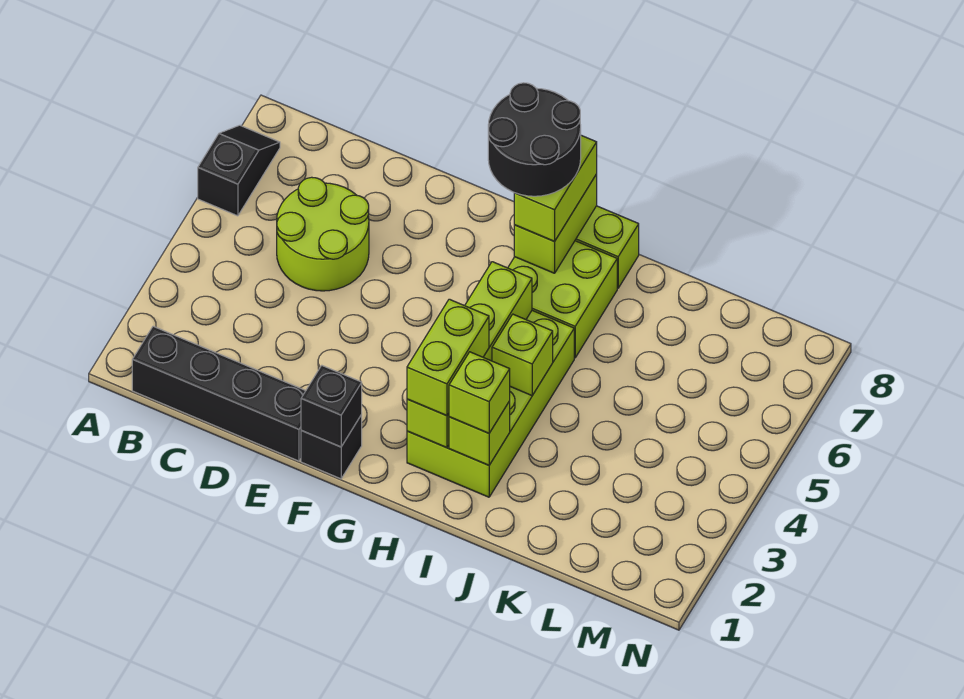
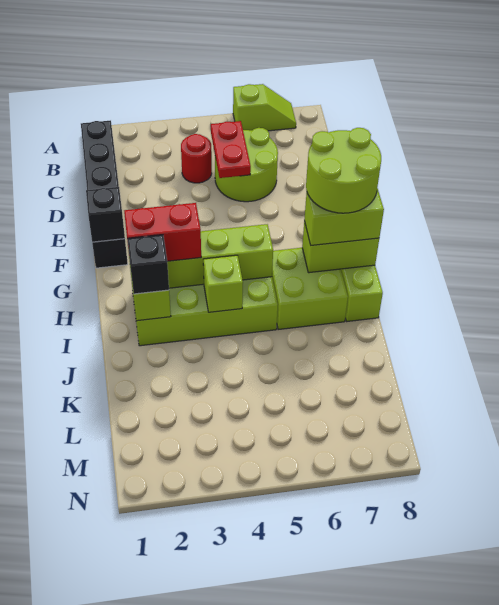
black 1x2 slope [198,125,280,216] -> lime 1x2 slope [233,84,296,131]
none -> red 1x1 round brick [181,134,212,183]
none -> red 1x2 plate [211,121,251,178]
black 2x2 round brick [488,83,581,196] -> lime 2x2 round brick [306,128,381,213]
lime 1x2 brick [407,299,489,416] -> red 1x2 brick [124,203,201,261]
lime 1x1 brick [449,352,510,433] -> black 1x1 brick [128,235,169,294]

